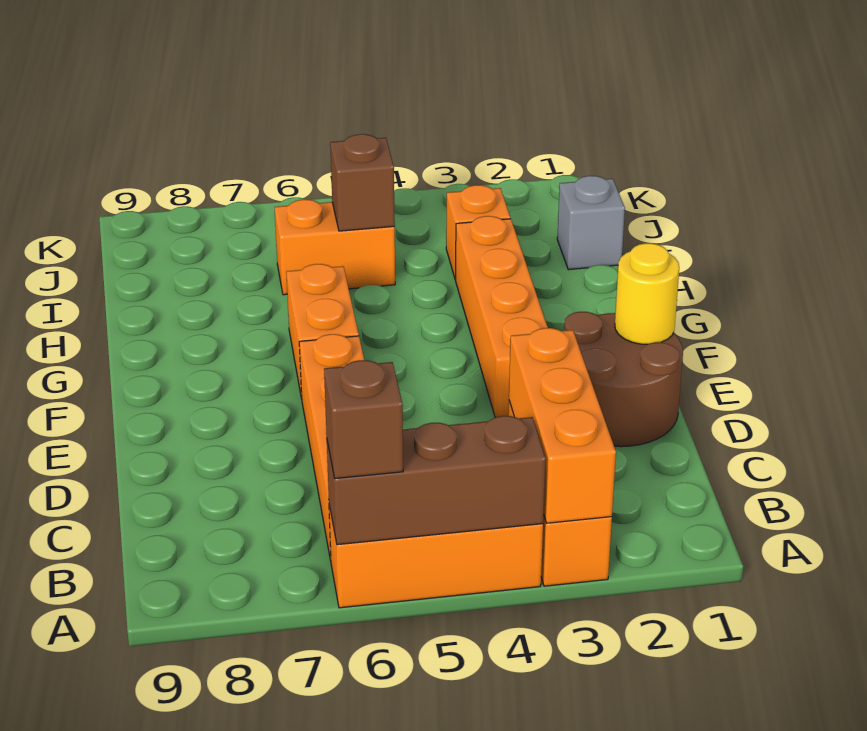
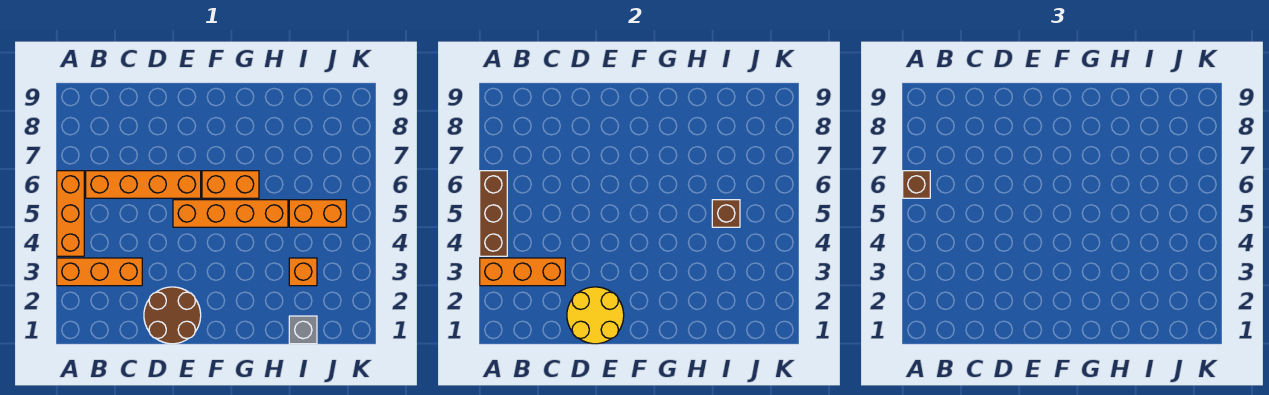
yellow 1x1 round brick [615,243,679,344] -> yellow 2x2 round brick [567,287,624,344]
orange 1x4 brick [456,216,548,417] -> orange 1x4 brick moved to [173,200,288,227]
orange 1x2 brick [275,199,395,295] -> orange 1x2 brick turned to [289,200,346,227]

